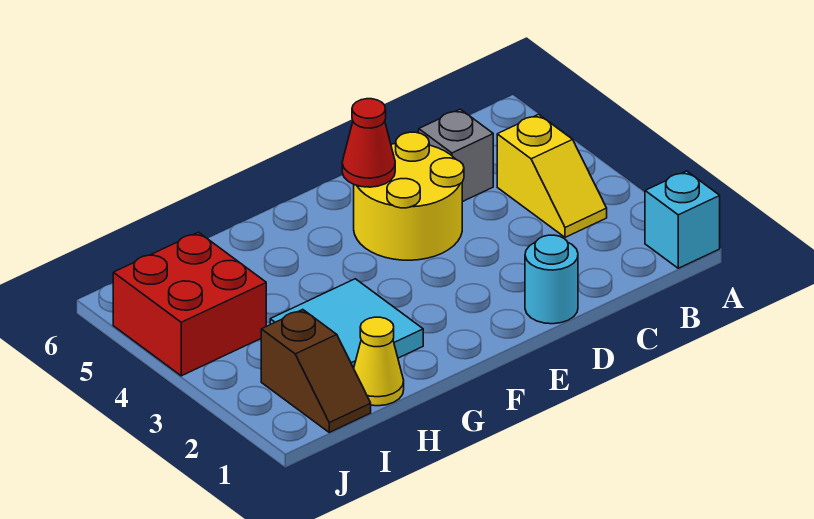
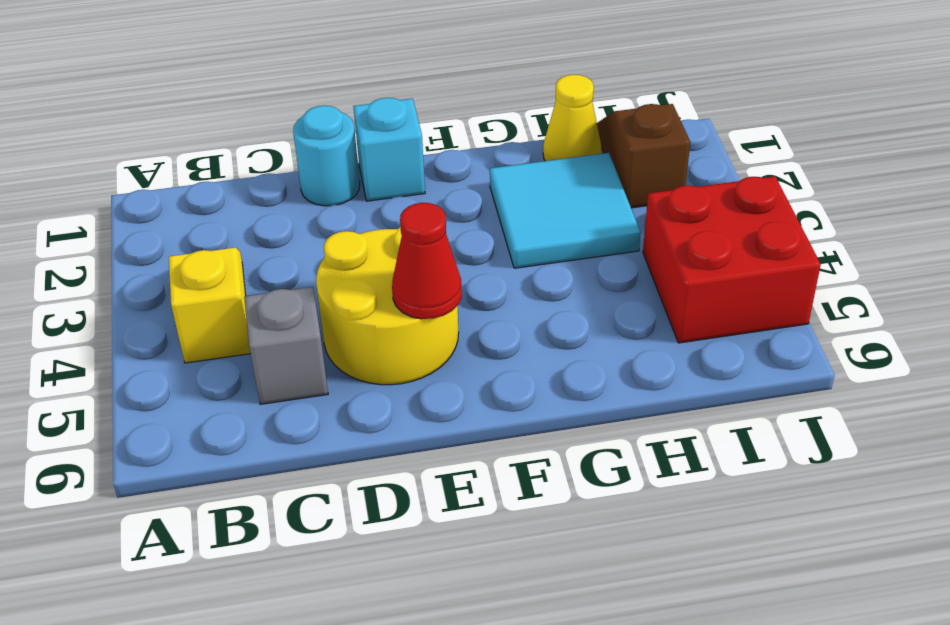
cyan 1x1 brick [645,171,720,268] -> cyan 1x1 brick moved to [353,98,425,201]

